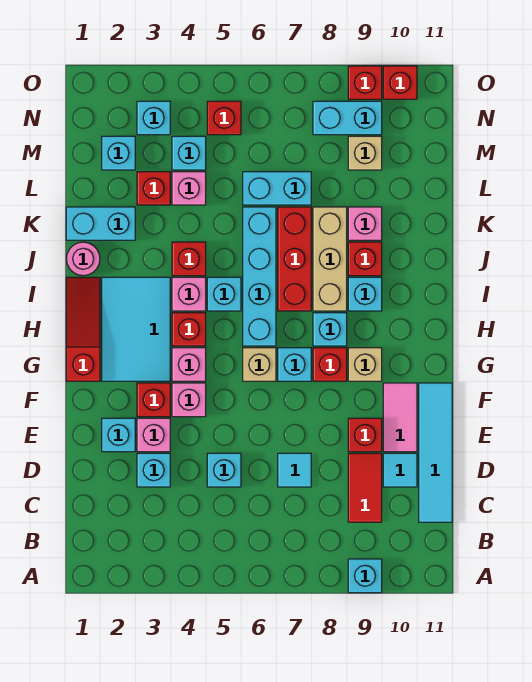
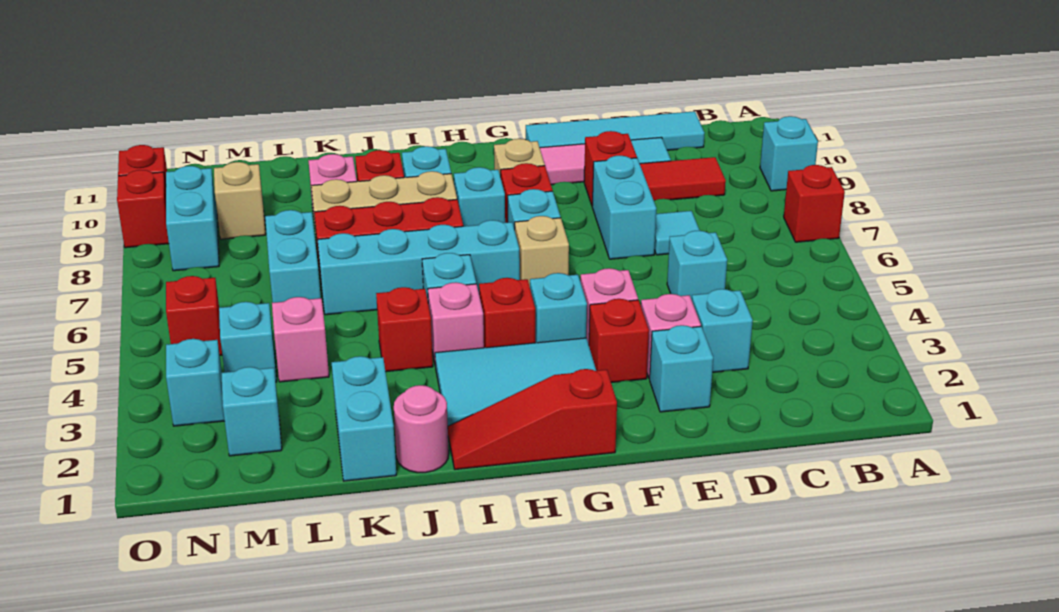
none -> cyan 1x2 brick [592,156,656,259]
pink 1x1 brick [172,348,206,381] -> cyan 1x1 brick [530,273,587,343]
red 1x1 brick [137,172,170,205] -> red 1x1 brick moved to [784,165,845,242]

